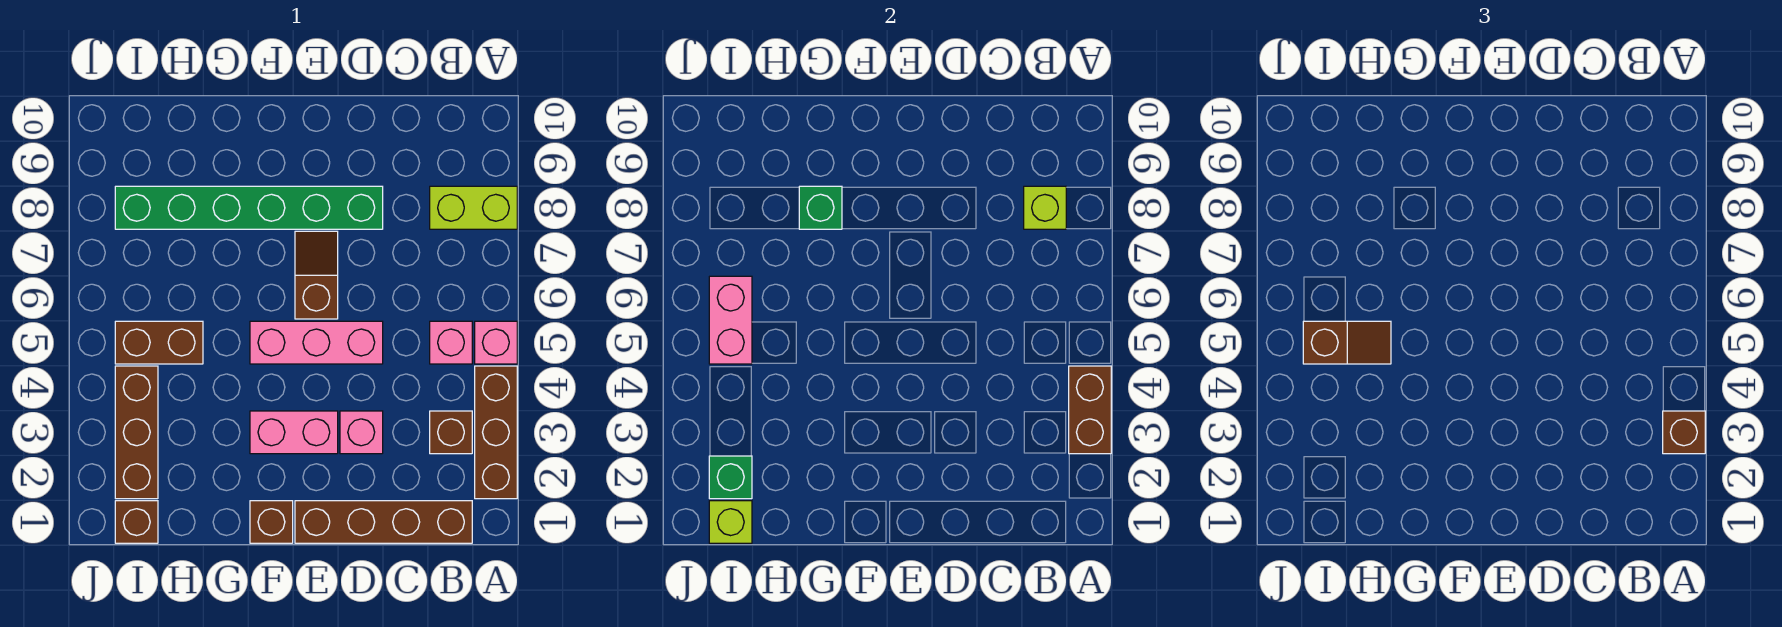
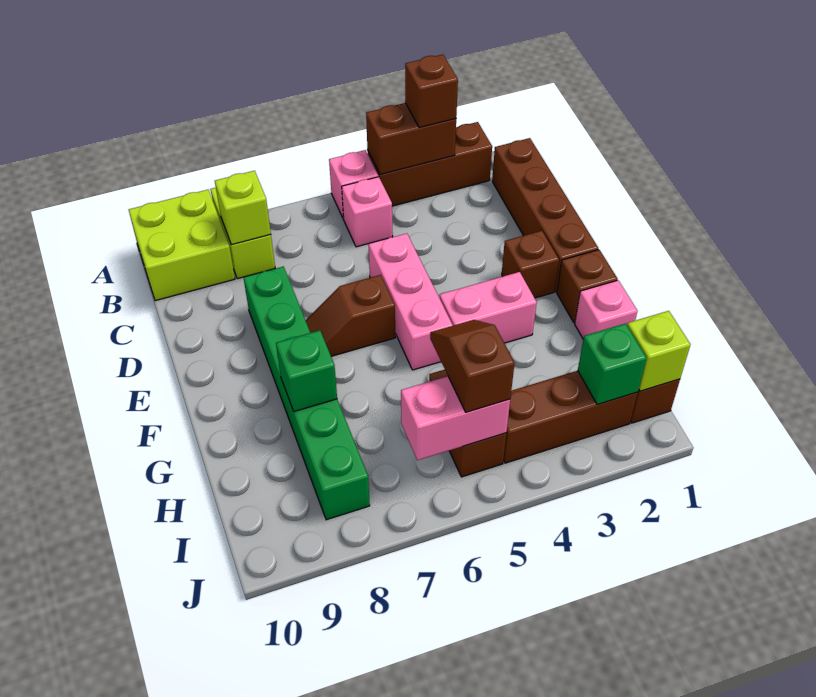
none -> lime 2x2 brick [129,190,235,301]
brown 1x1 brick [430,411,472,454] -> brown 1x1 brick moved to [502,231,559,298]
pink 1x1 brick [340,411,383,454] -> pink 1x1 brick moved to [575,280,637,339]
pink 1x2 brick [250,411,338,454] -> pink 1x2 brick turned to [440,272,537,343]

